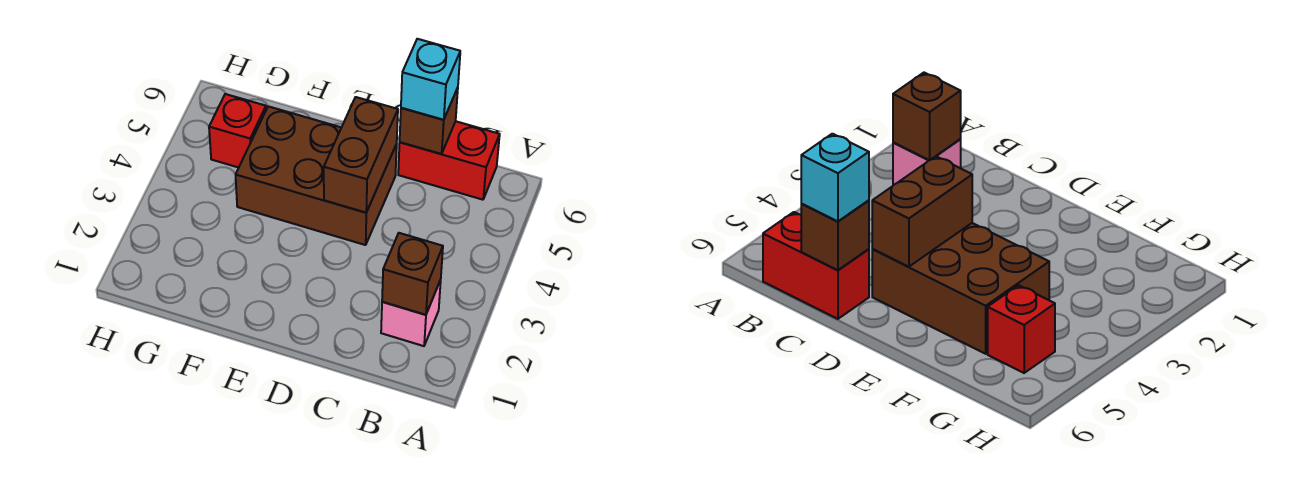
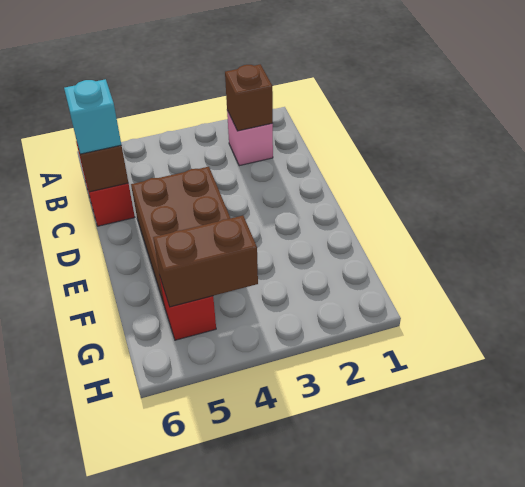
brown 1x2 brick [324,97,398,213] -> brown 1x2 brick moved to [153,216,258,307]

